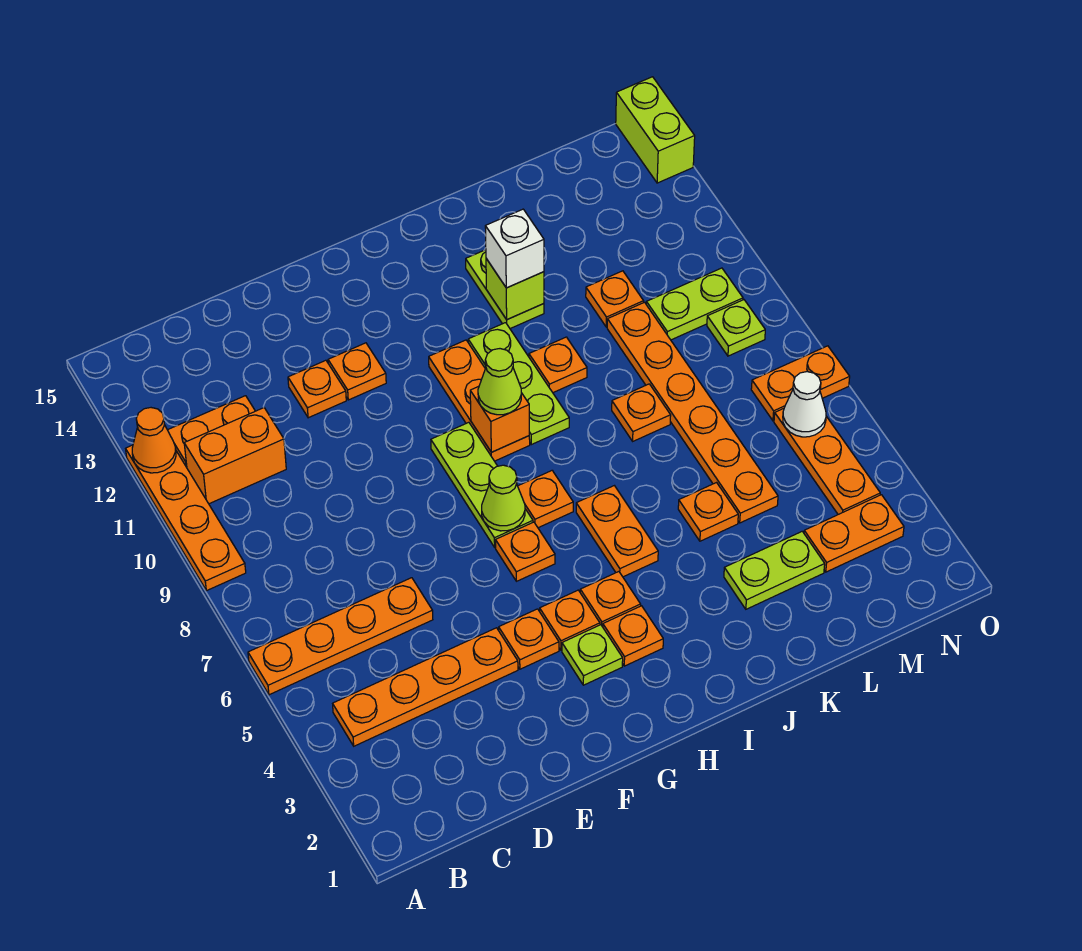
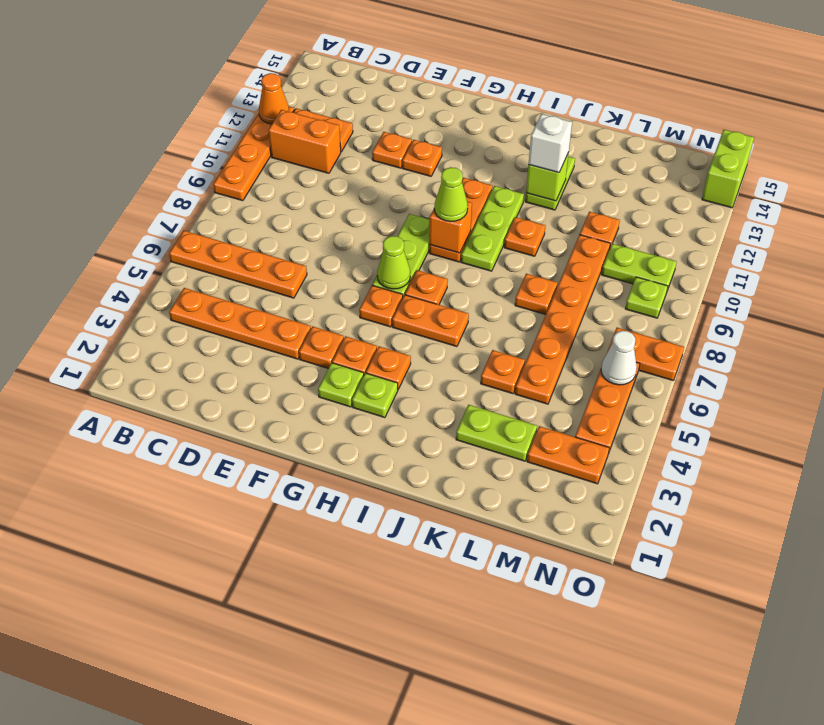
orange 1x1 plate [603,606,663,666] -> lime 1x1 plate [352,373,398,418]
orange 1x2 plate [576,486,658,577] -> orange 1x2 plate turned to [392,295,469,347]

